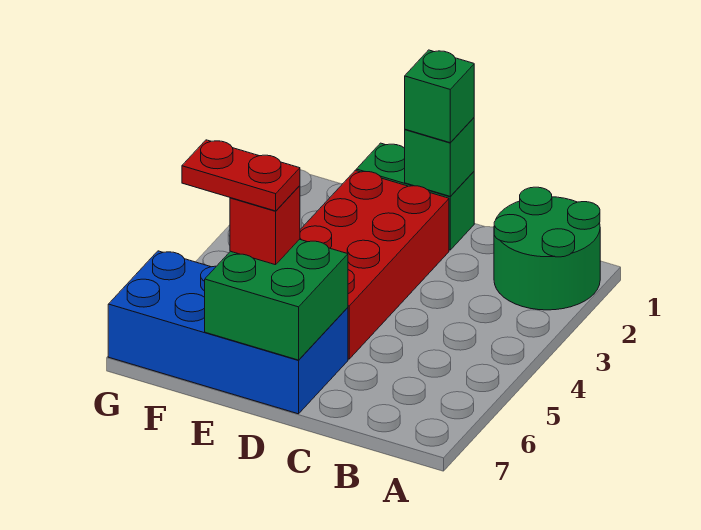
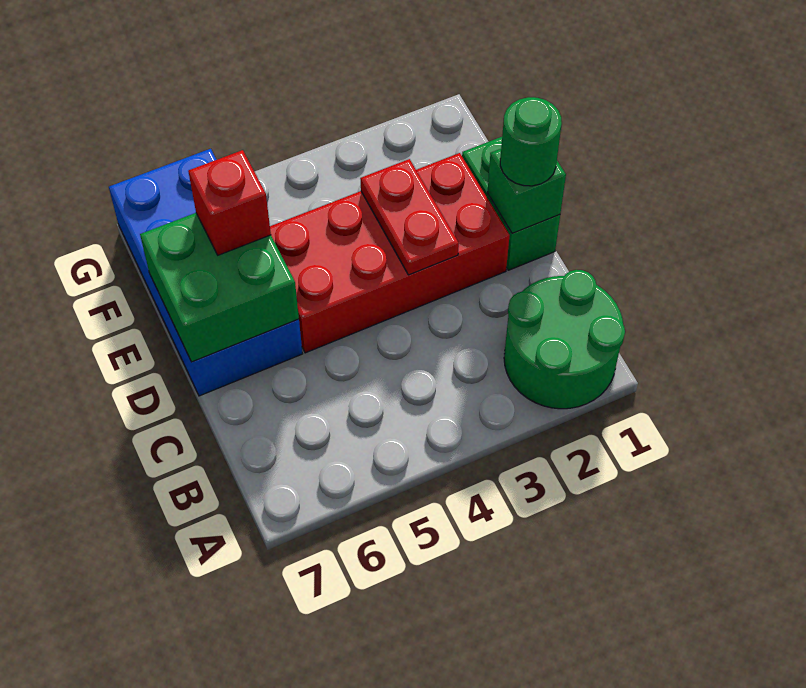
green 1x1 brick [405,50,474,143] -> green 1x1 round brick [500,97,562,186]
red 1x2 plate [182,140,300,211] -> red 1x2 plate moved to [360,159,459,275]

